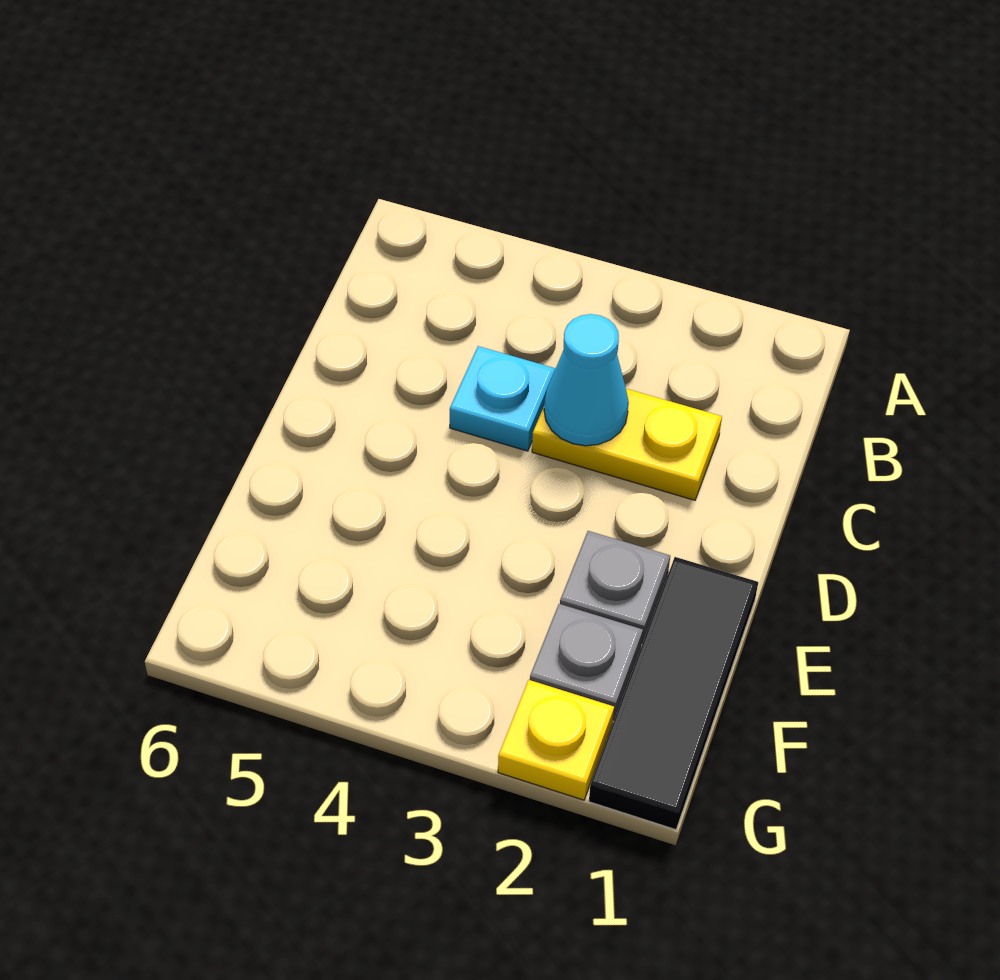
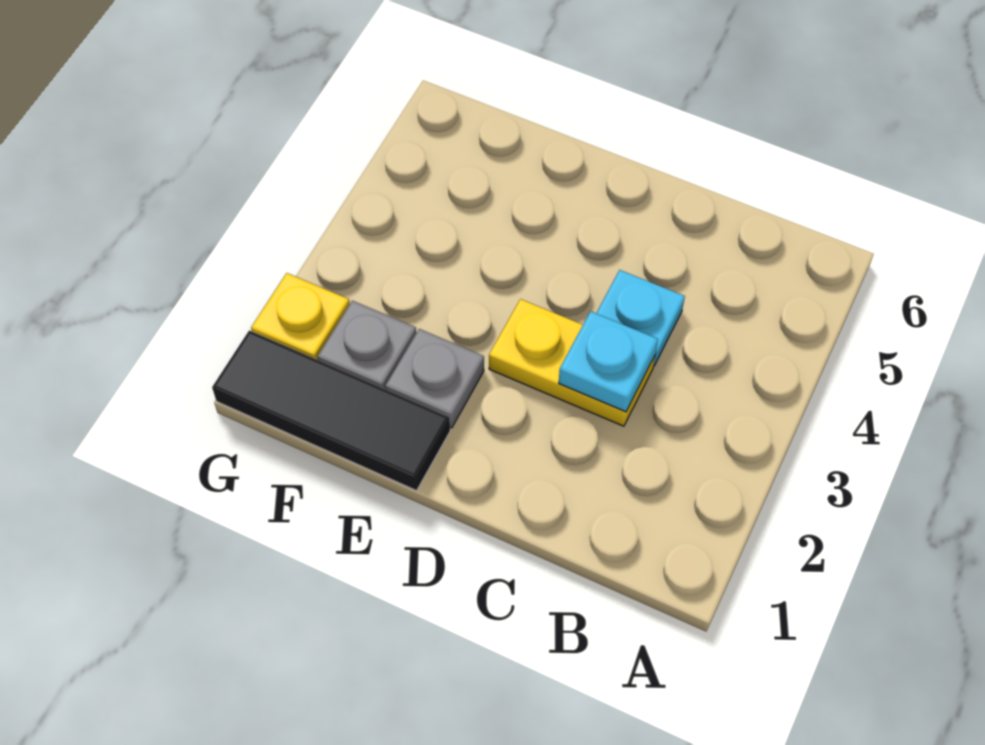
yellow 1x2 plate [532,389,722,500] -> yellow 1x2 plate turned to [489,299,655,426]
cyan 1x1 cone [544,314,629,446] -> cyan 1x1 plate [559,311,658,412]

